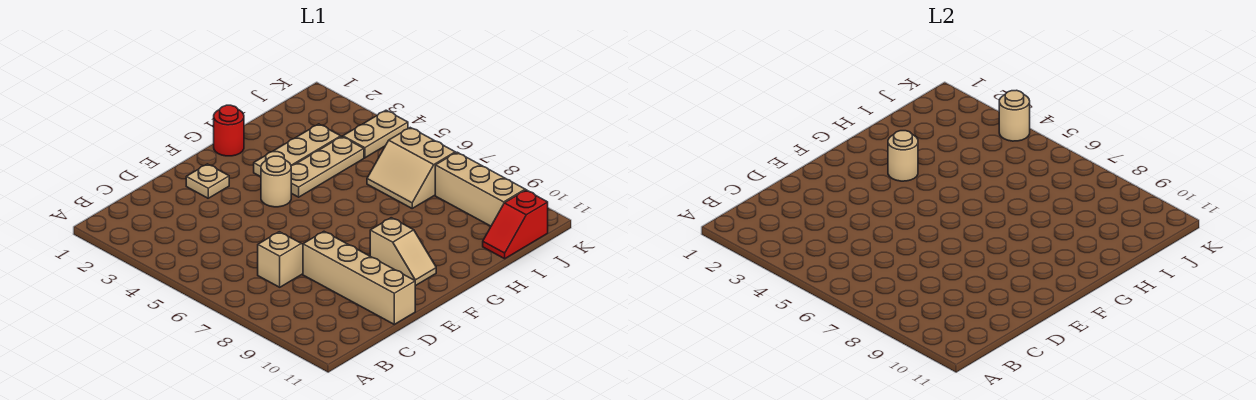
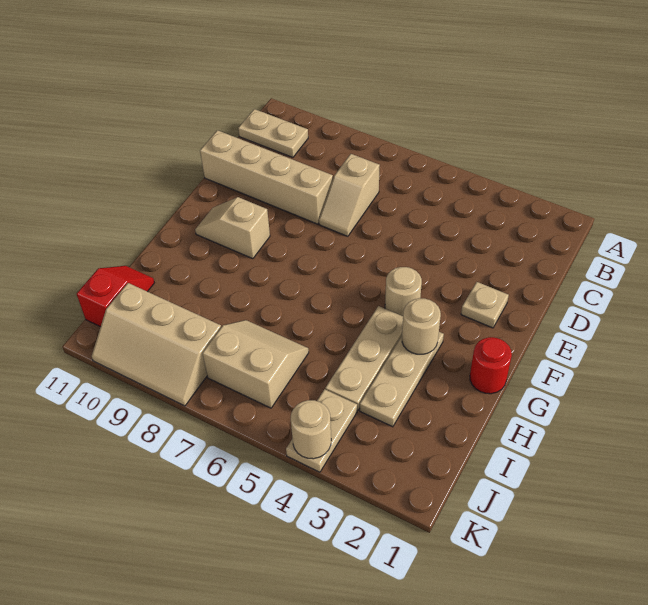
none -> tan 1x2 plate [238,109,308,157]

